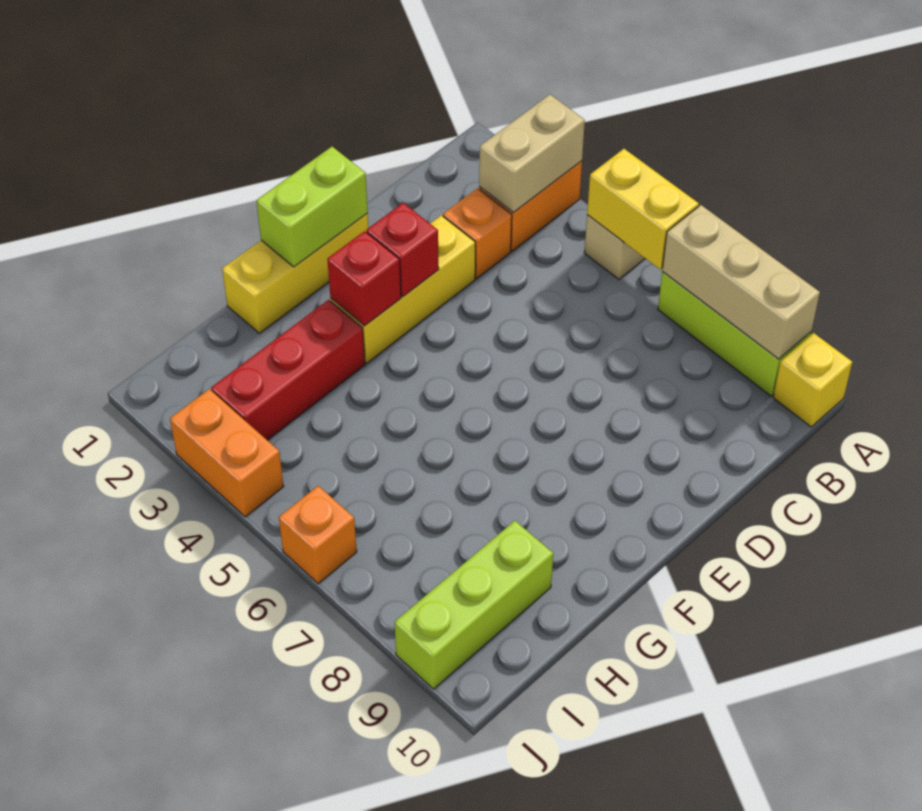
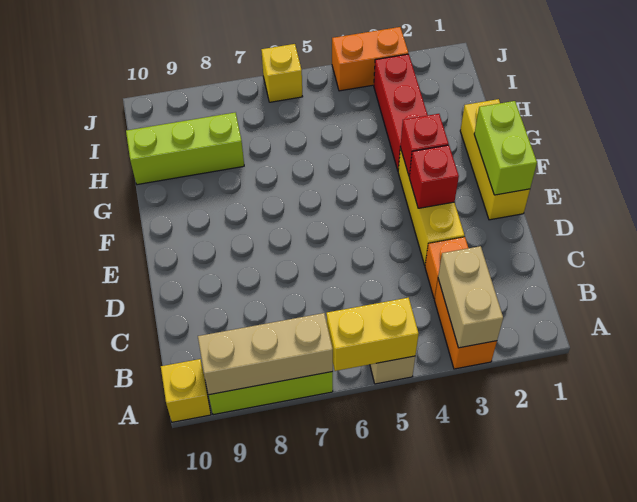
lime 1x3 brick [395,521,553,689] -> lime 1x3 brick turned to [126,113,244,185]
orange 1x1 brick [279,486,357,584] -> yellow 1x1 brick [261,44,303,102]

